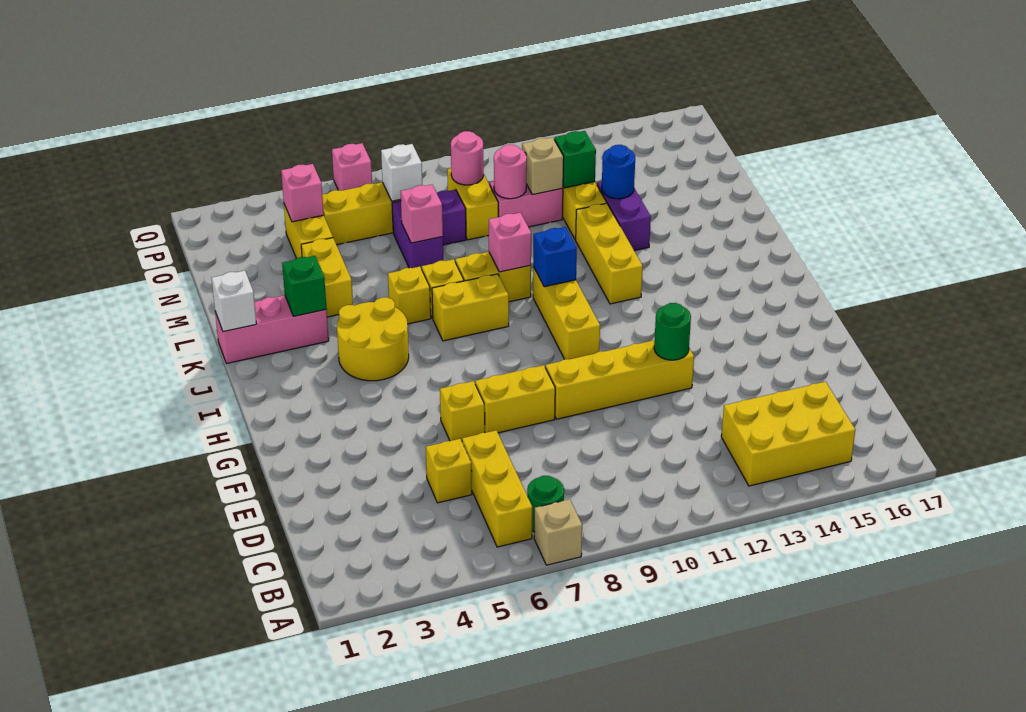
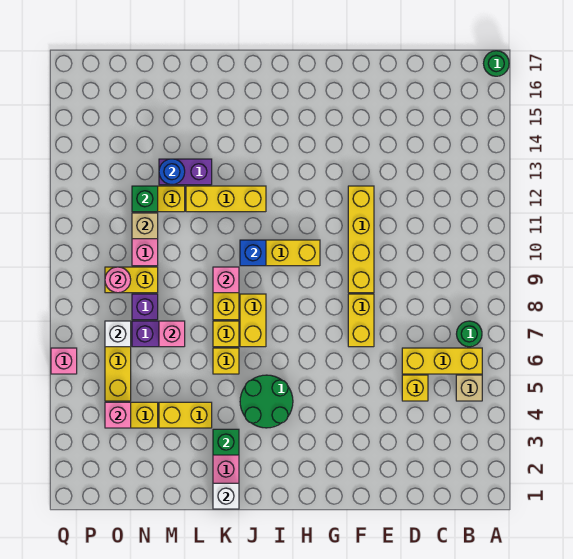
tan 1x1 brick [534,499,582,565] -> tan 1x1 brick moved to [456,375,482,401]
yellow 2x3 brick [721,382,855,486] -> none
yellow 1x1 brick [440,381,485,441] -> none
green 1x1 round brick [654,303,691,360] -> green 1x1 round brick moved to [484,51,509,76]
yellow 2x2 round brick [337,297,409,381] -> green 2x2 round brick [240,375,293,428]
pink 1x1 round brick [494,145,527,199] -> none

